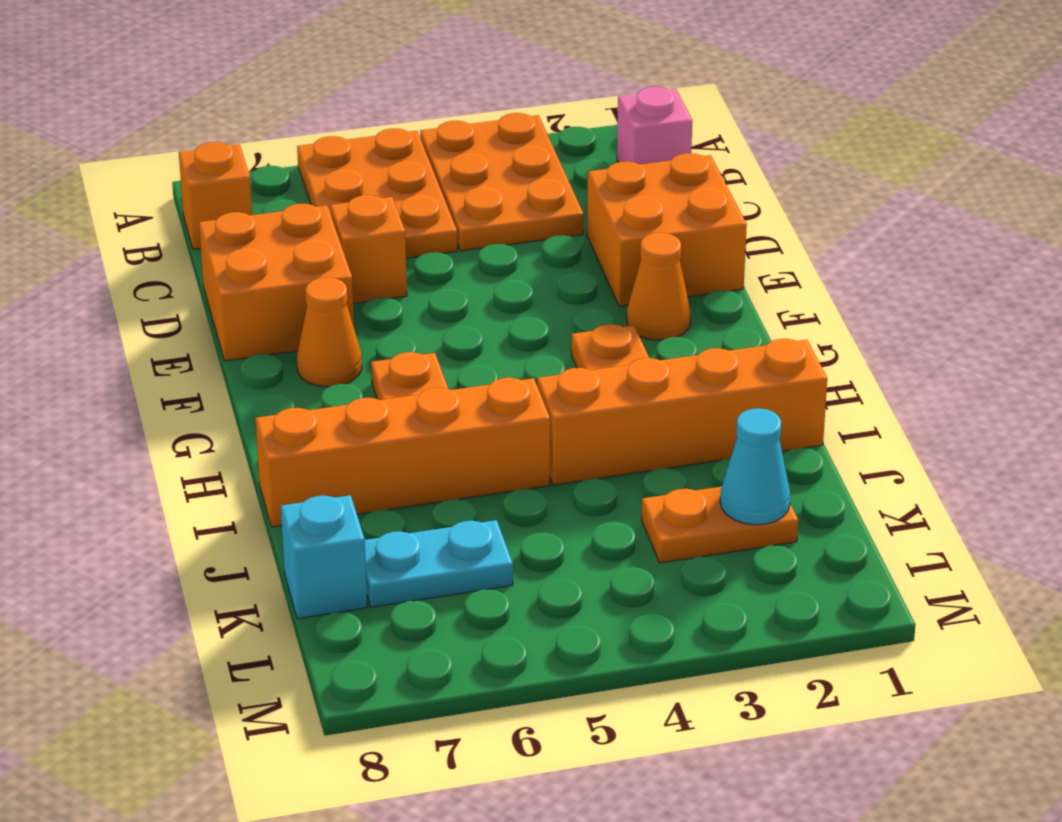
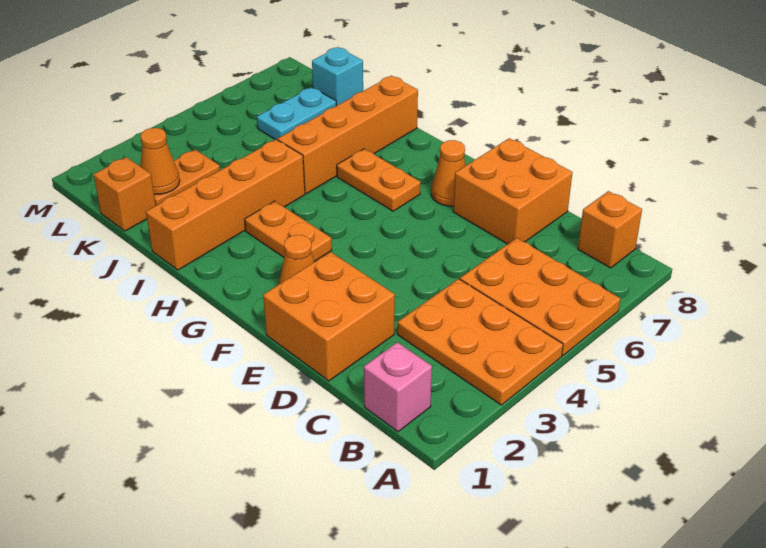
orange 1x1 brick [330,195,407,304] -> orange 1x1 brick moved to [94,157,156,231]
cyan 1x1 cone [720,408,790,525] -> orange 1x1 cone [140,128,180,194]

